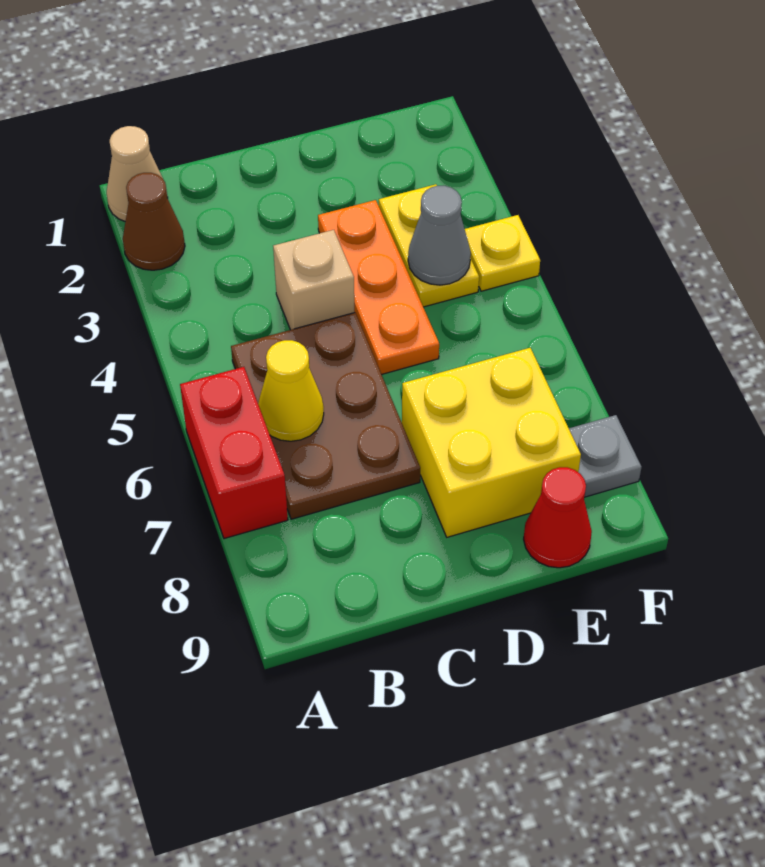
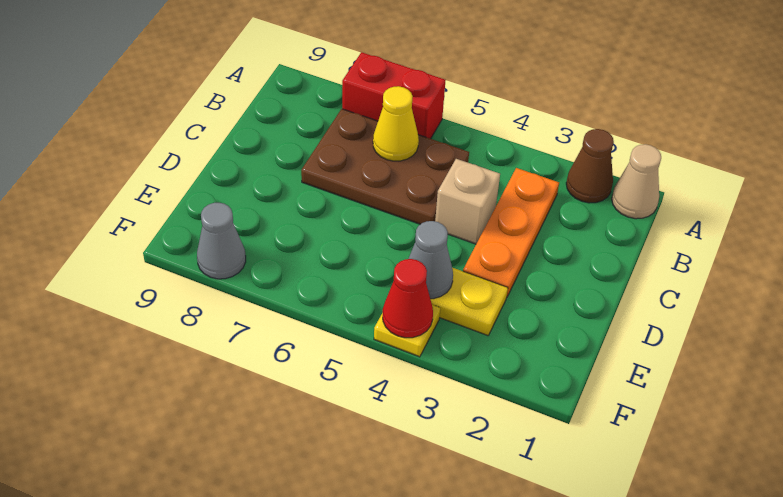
orange 1x3 plate [318,200,439,374] -> orange 1x3 plate turned to [463,168,559,298]
yellow 2x2 brick [402,348,581,537] -> none
red 1x1 cone [524,467,592,568] -> red 1x1 cone moved to [383,259,433,338]
grey 1x1 plate [569,415,641,497] -> grey 1x1 cone [197,203,246,279]

